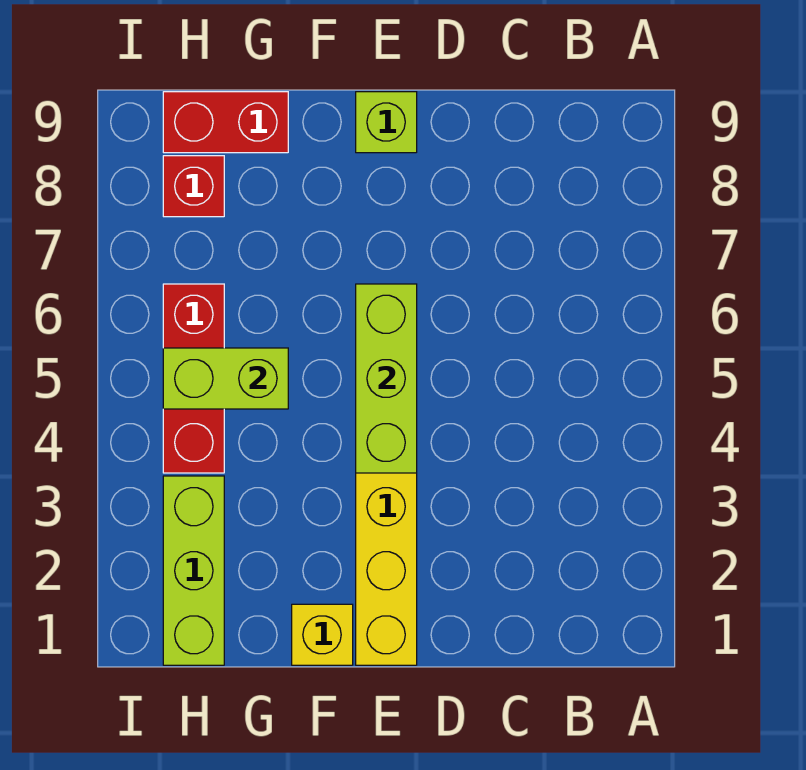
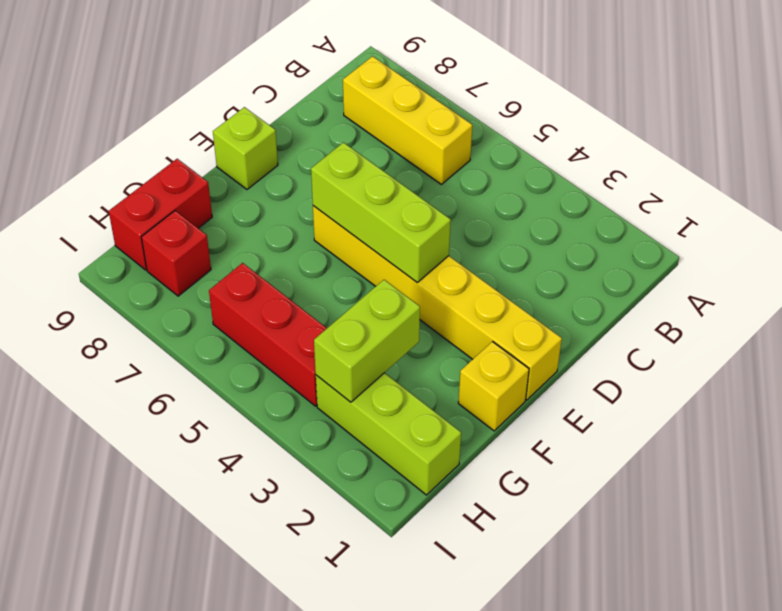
none -> yellow 1x3 brick [343,56,472,184]
lime 1x2 brick [163,348,288,409] -> lime 1x2 brick moved to [314,280,420,402]

